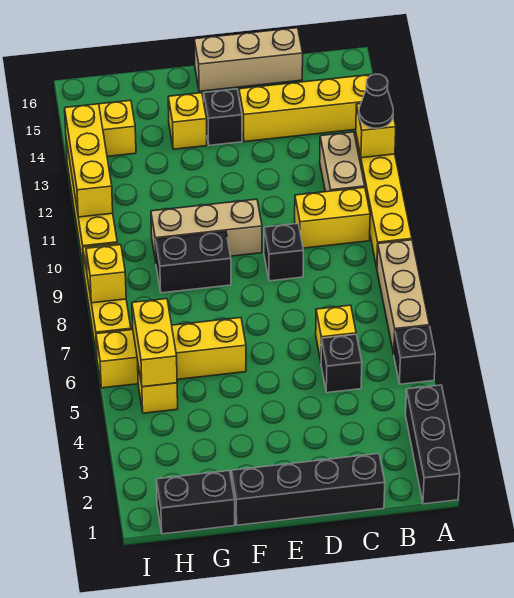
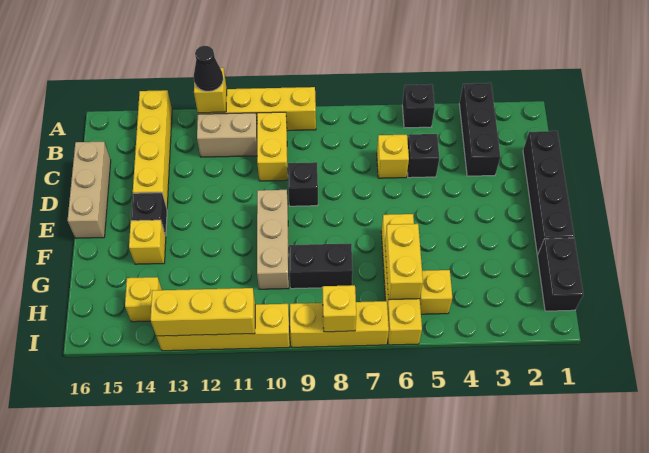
black 1x3 brick [406,385,460,504] -> black 1x3 brick turned to [459,83,500,176]
tan 1x3 brick [377,240,429,354] -> none
black 1x2 brick [155,231,231,293] -> black 1x2 brick turned to [289,243,353,289]
yellow 1x2 brick [132,299,177,387] -> yellow 1x2 brick turned to [385,224,423,300]

